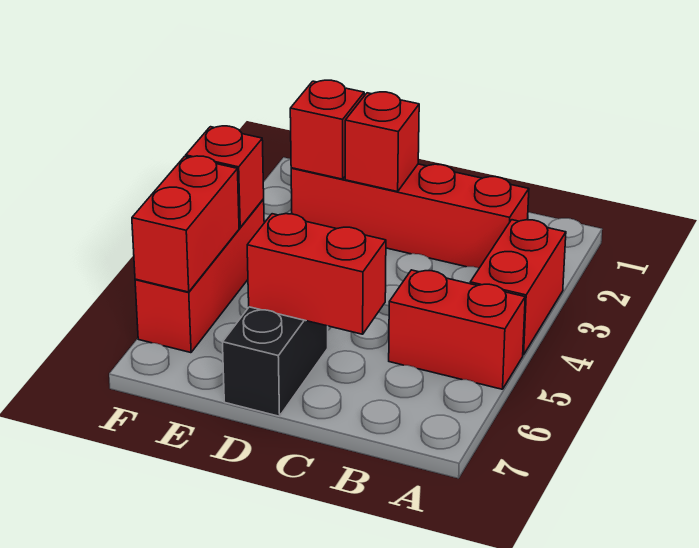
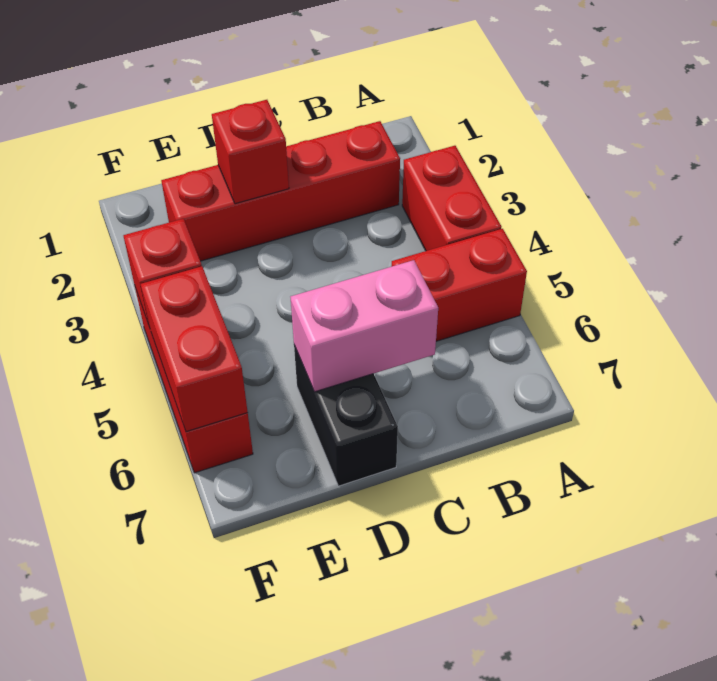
red 1x2 brick [247,214,386,334] -> pink 1x2 brick [291,260,438,392]
red 1x1 brick [290,80,364,179] -> none

